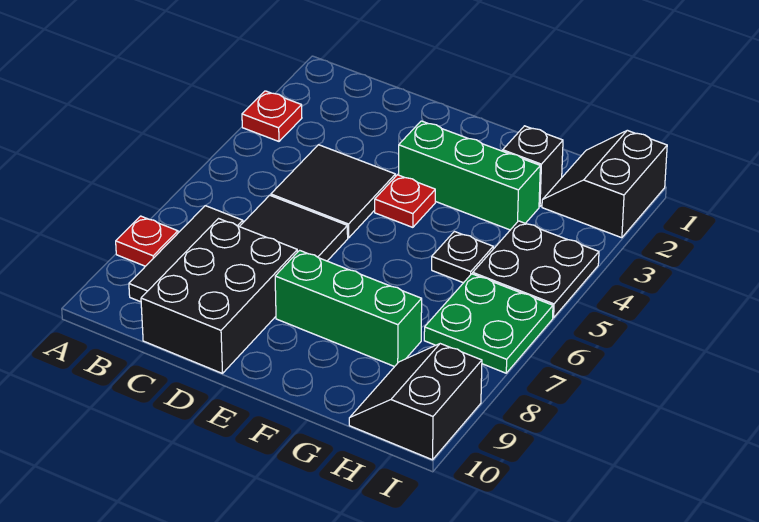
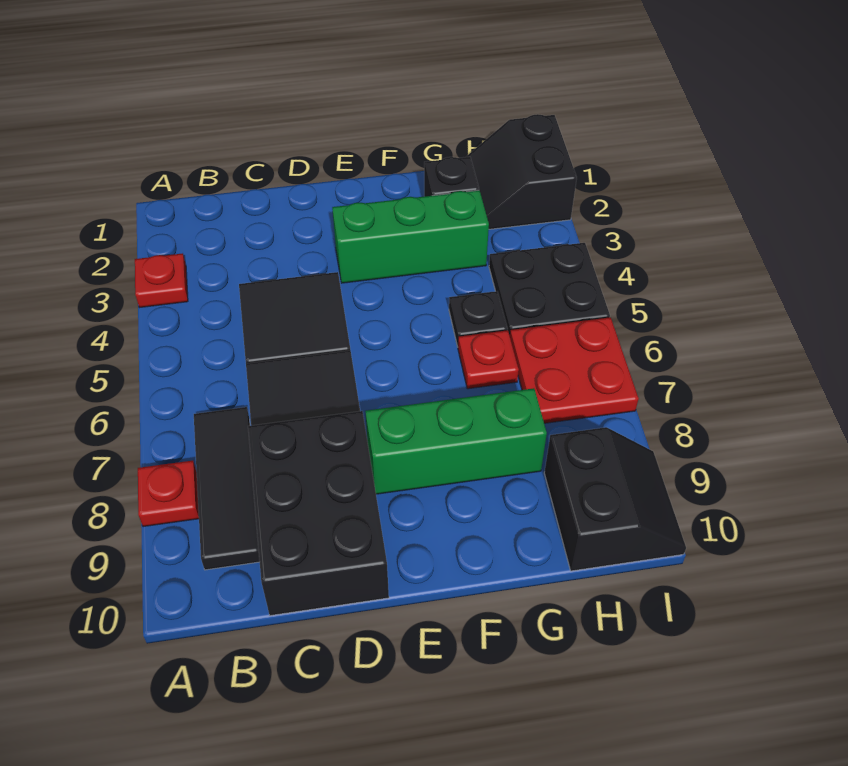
red 1x1 plate [375,175,435,227] -> red 1x1 plate moved to [458,330,519,389]
green 2x2 plate [424,274,553,373] -> red 2x2 plate [510,317,639,423]
black 2x2 slope [349,344,482,460] -> black 2x2 slope turned to [544,427,686,571]

